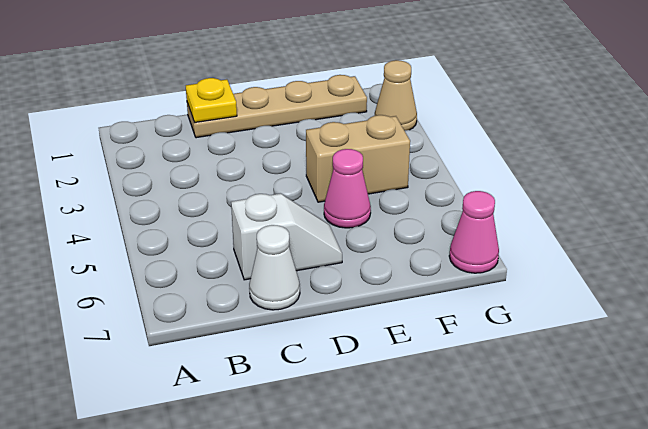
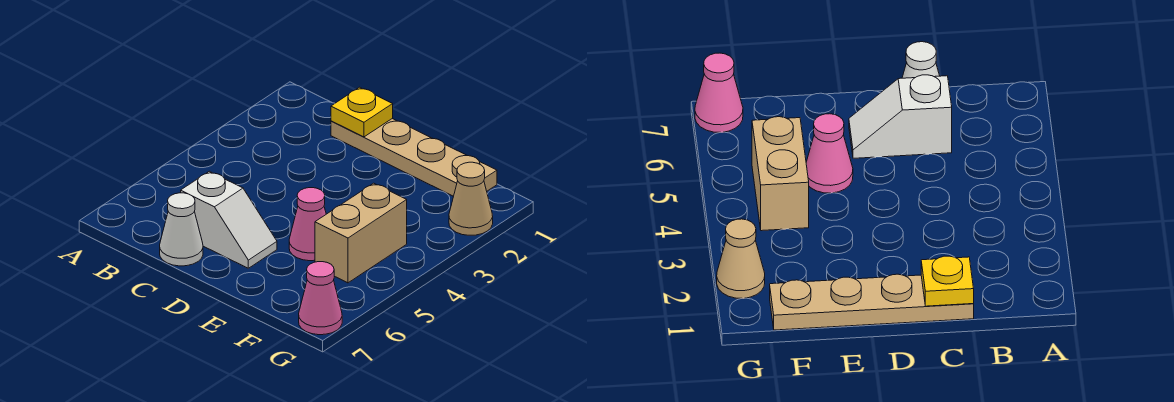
tan 1x2 brick [306,115,410,202] -> tan 1x2 brick turned to [315,183,407,283]

